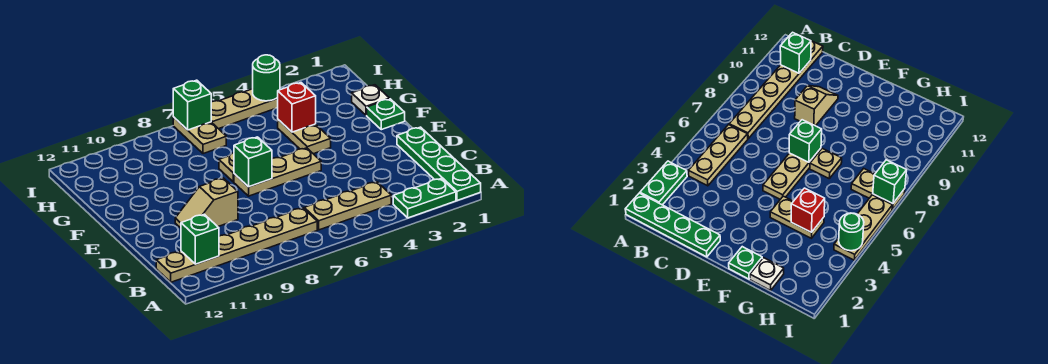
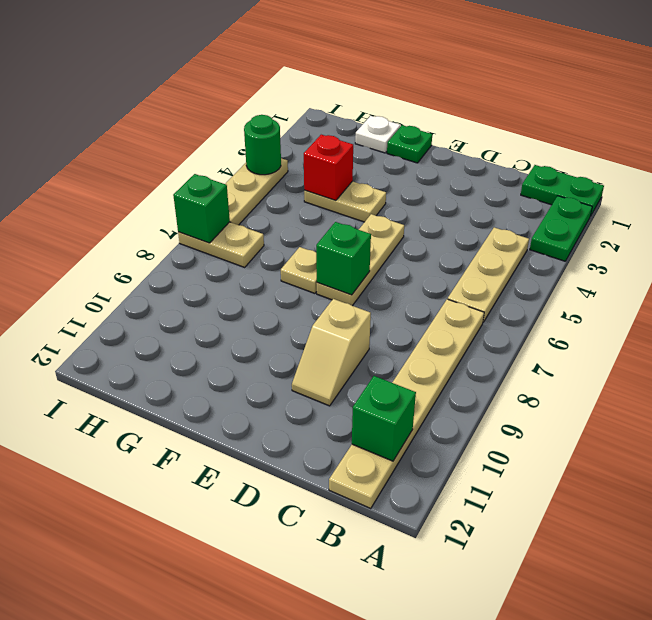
green 1x4 plate [397,127,481,201] -> green 1x2 plate [521,165,604,216]

